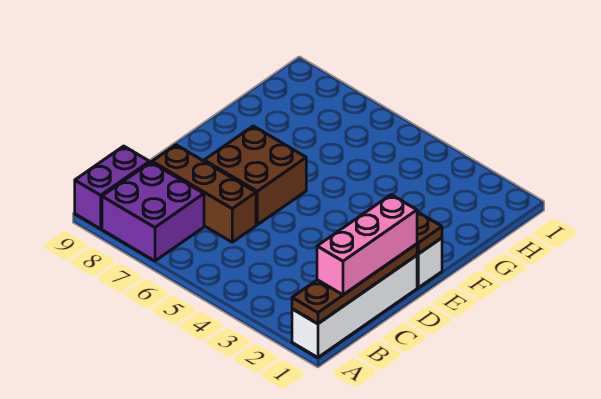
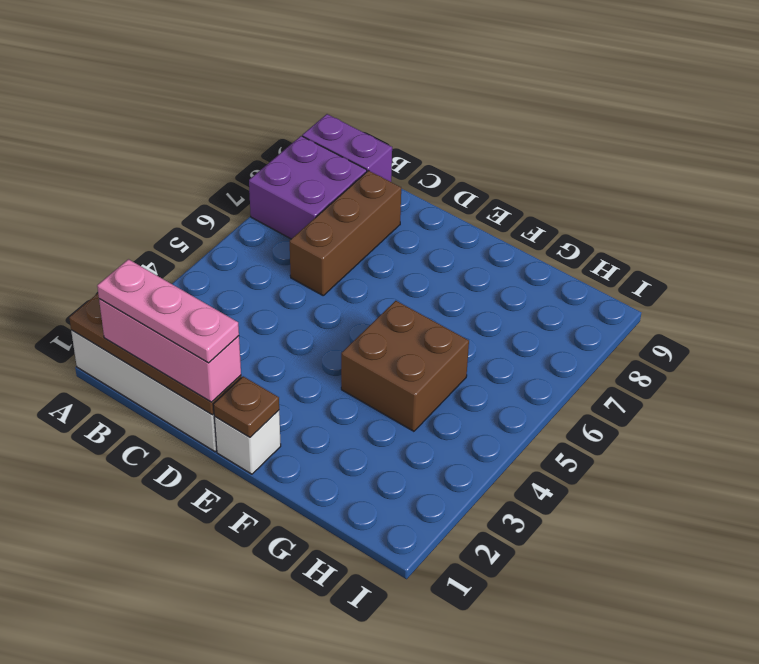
none -> pink 1x3 plate [97,259,239,363]
brown 2x2 brick [204,126,306,225] -> brown 2x2 brick moved to [341,301,469,431]

